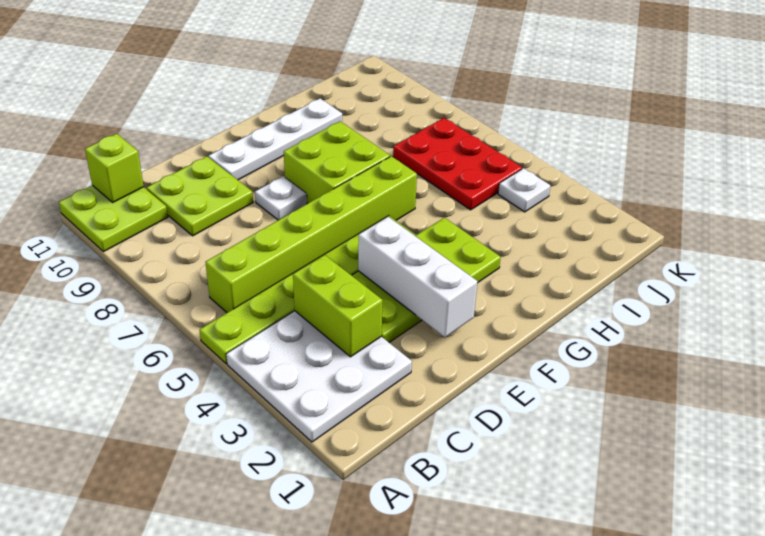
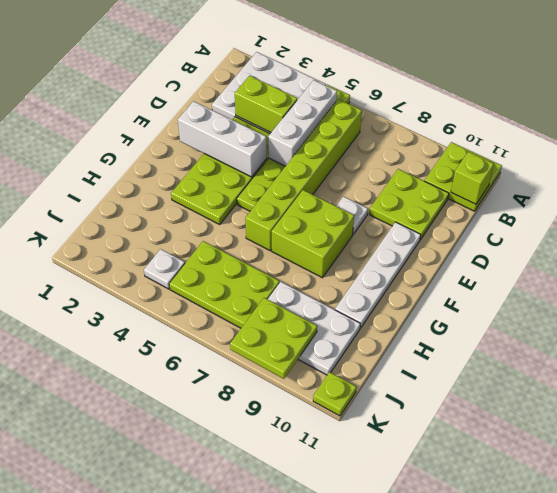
none -> white 1x3 brick [268,80,337,166]
red 2x3 plate [393,118,522,210] -> lime 2x3 plate [169,241,279,328]
none -> white 2x3 plate [268,282,360,375]
none -> lime 2x2 plate [230,298,317,379]
none -> lime 1x1 plate [313,372,356,416]

